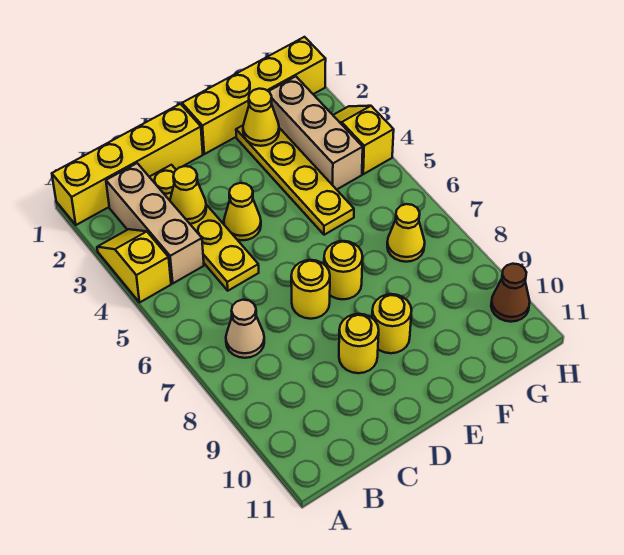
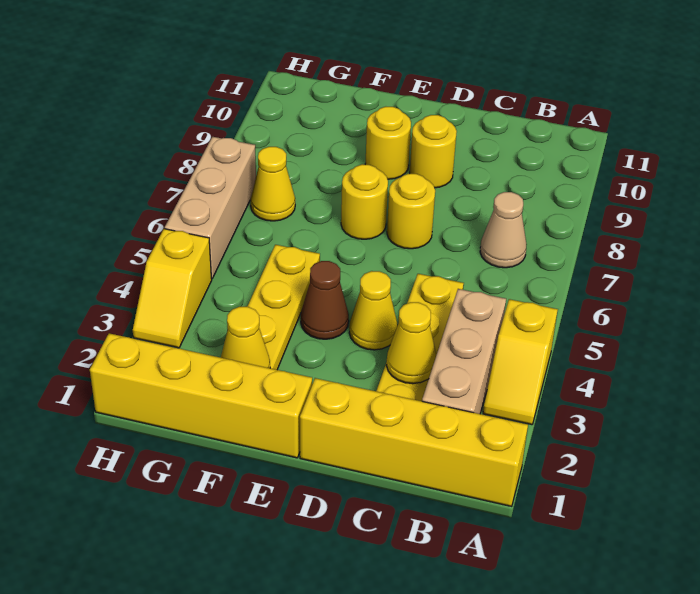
tan 1x3 brick [269,77,363,190] -> tan 1x3 brick moved to [165,137,256,279]
brown 1x1 cone [491,264,530,322] -> brown 1x1 cone moved to [301,261,349,339]

